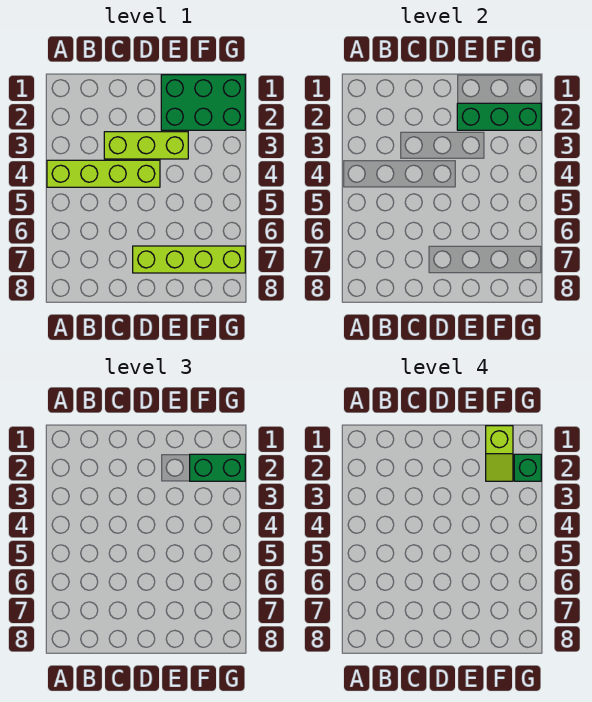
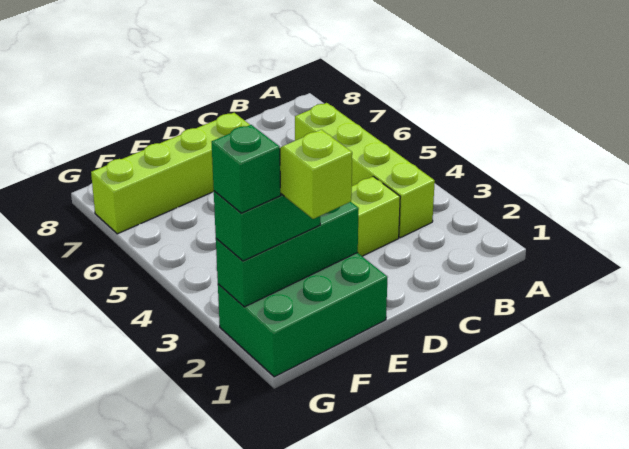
lime 1x4 brick [47,160,160,187] -> lime 1x4 brick turned to [295,103,435,238]

